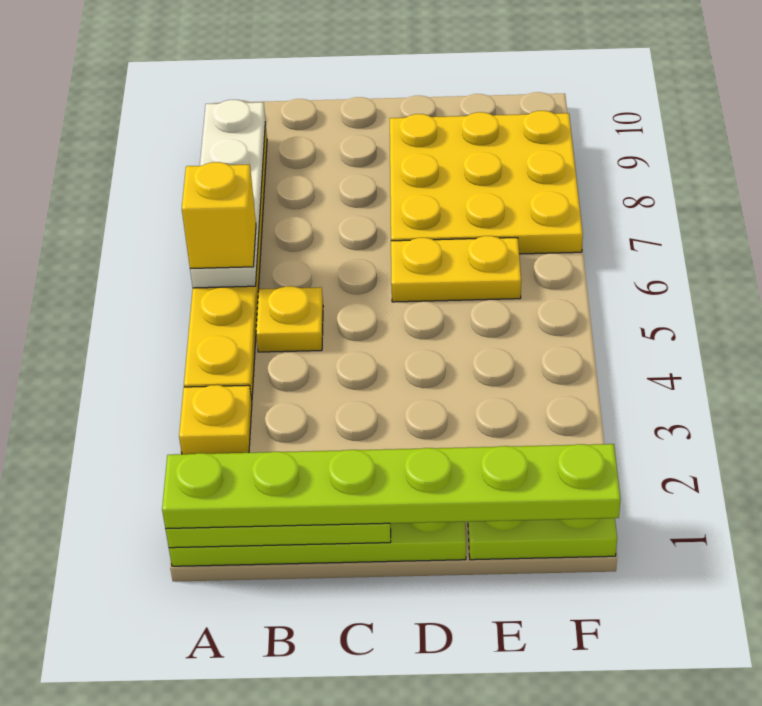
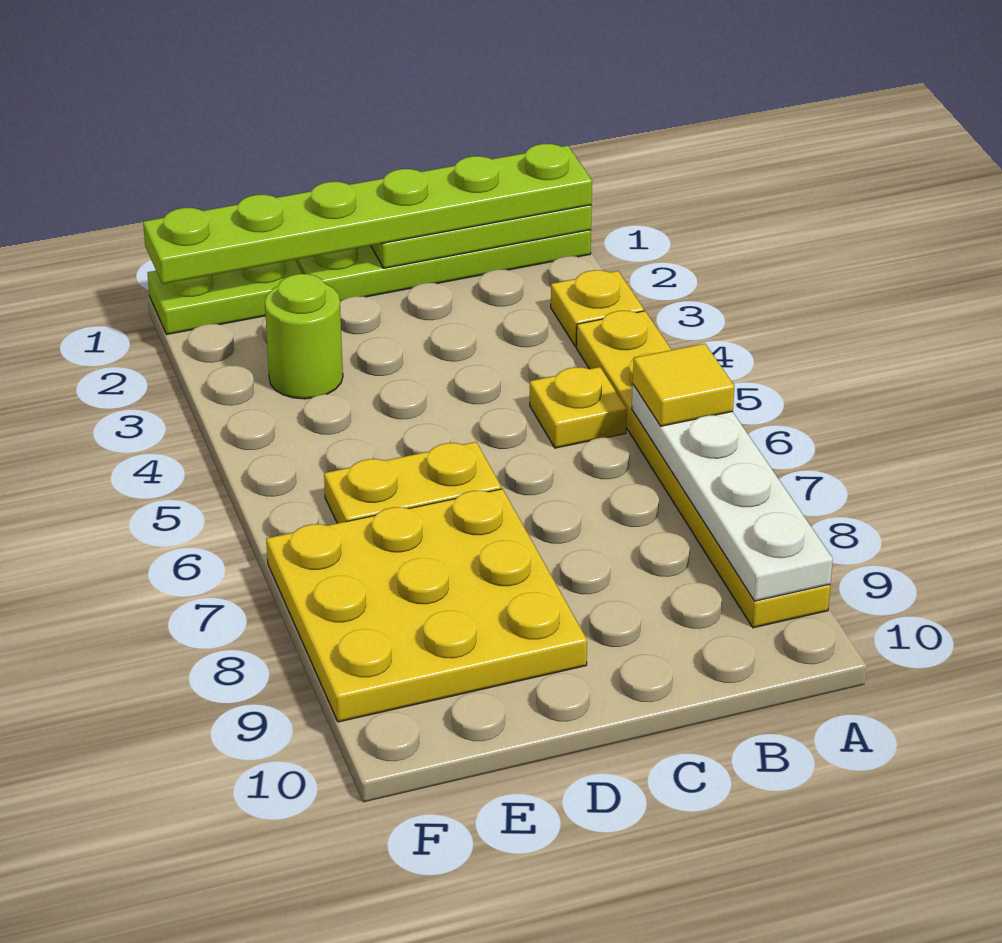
yellow 1x1 brick [182,162,256,269] -> yellow 1x1 tile [633,344,734,426]
none -> lime 1x1 round brick [265,274,343,399]

